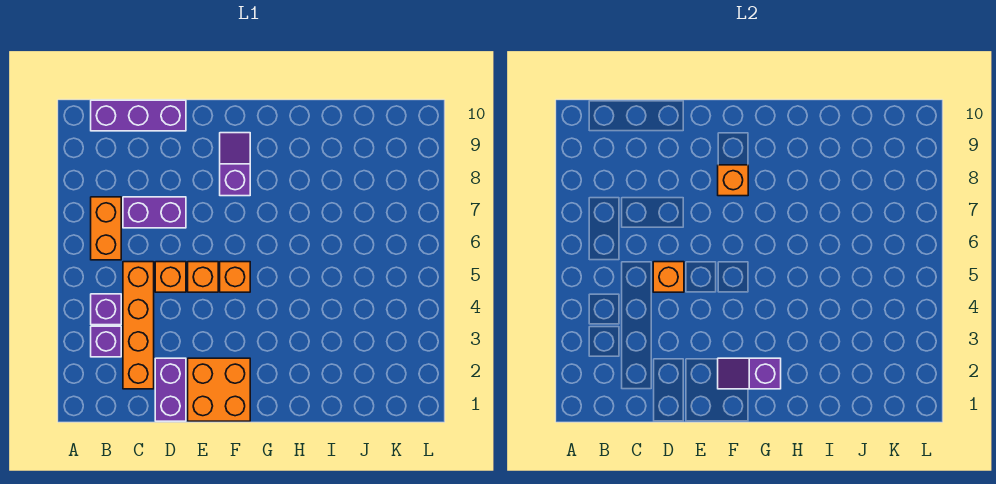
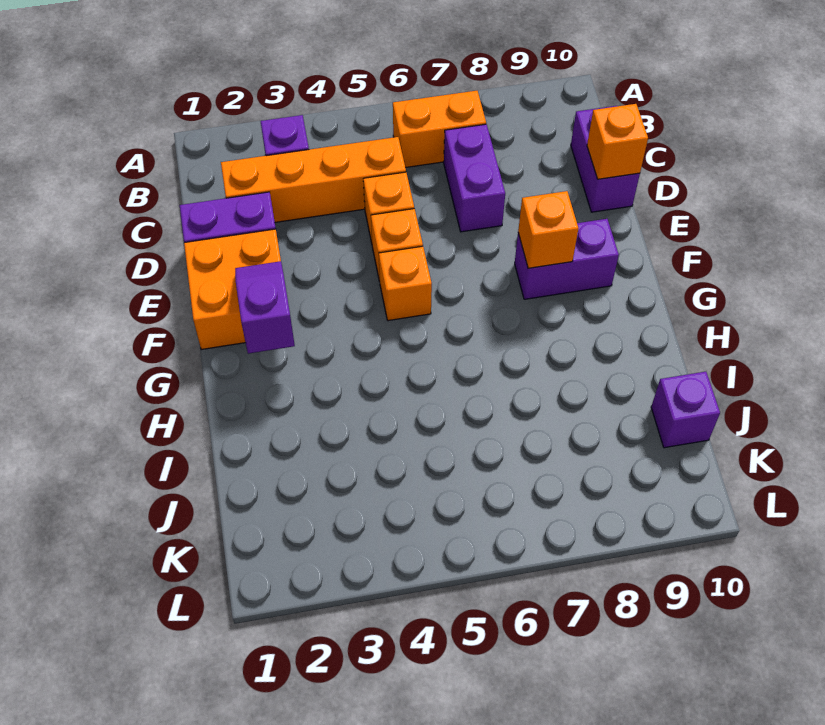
purple 1x1 brick [91,294,121,325] -> purple 1x1 brick moved to [651,372,720,448]
purple 1x3 brick [91,100,186,131] -> purple 1x2 brick [571,106,640,212]
orange 1x1 brick [653,262,684,292] -> orange 1x1 brick moved to [587,104,648,179]
purple 1x2 slope [220,133,250,196] -> purple 1x2 brick [515,219,619,299]

